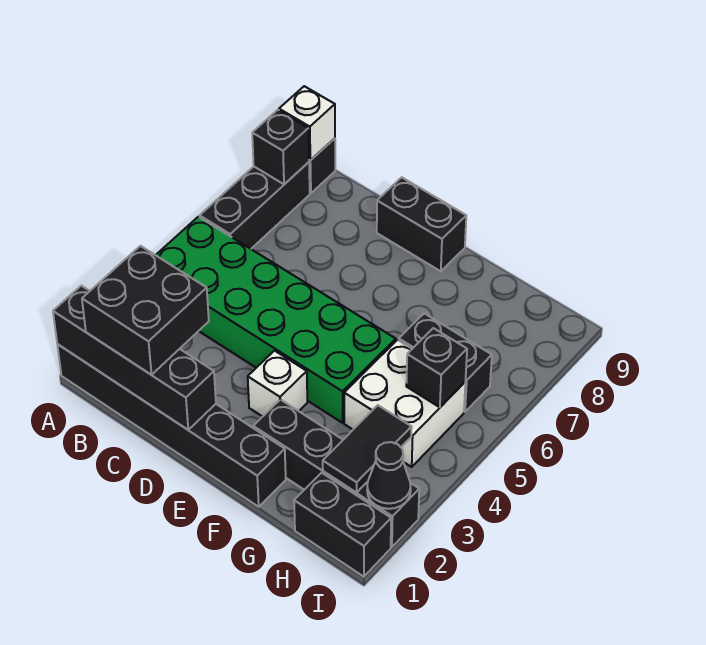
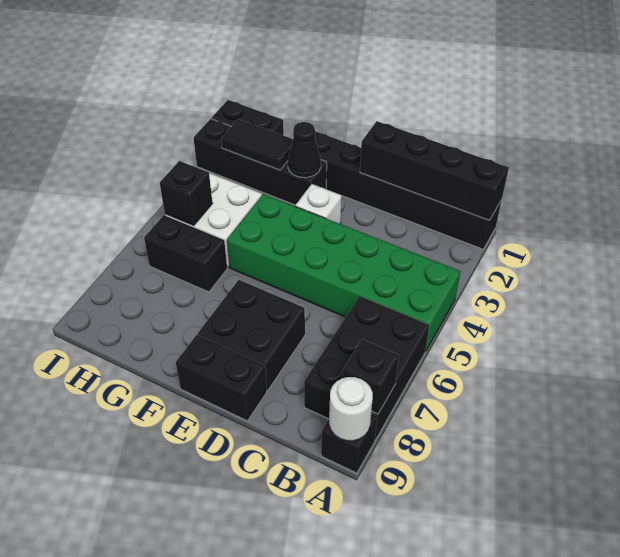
black 1x3 brick [200,162,310,249] -> black 2x3 brick [304,296,429,440]
white 1x1 brick [279,86,335,160] -> white 1x1 round brick [329,377,373,441]
black 2x2 brick [82,246,209,375] -> black 2x2 brick moved to [198,280,305,390]
black 1x2 tile [323,405,412,493] -> black 1x2 tile turned to [221,119,293,170]
black 1x1 cone [367,442,411,509] -> black 1x1 cone moved to [288,122,321,178]

